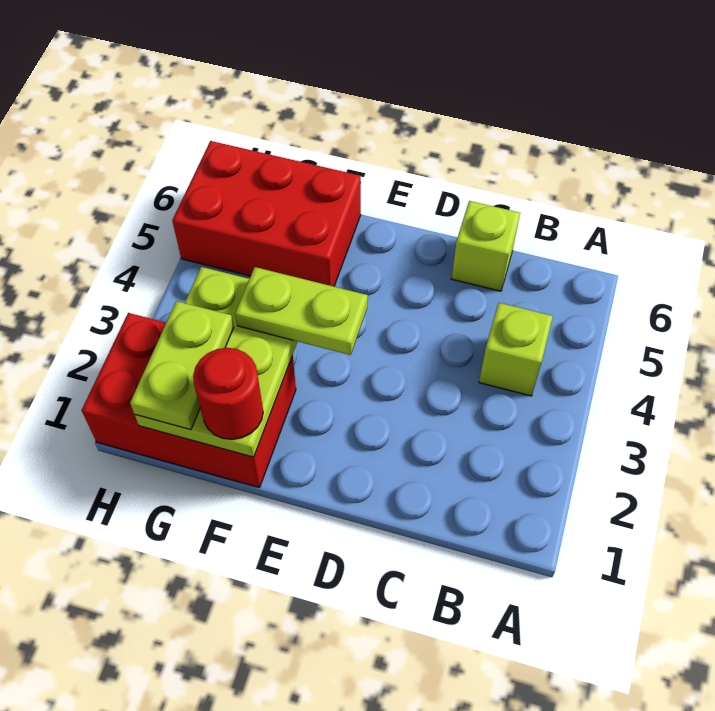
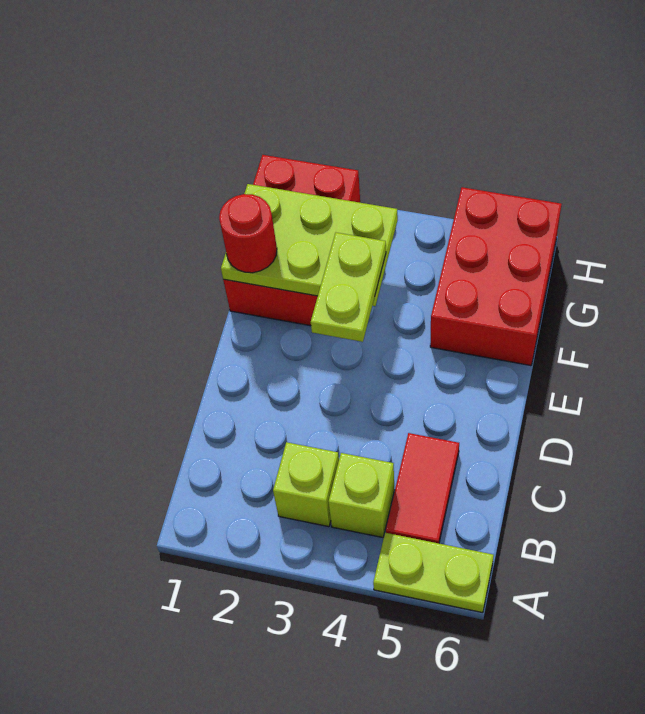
none -> red 1x2 tile [386,433,459,543]
lime 1x1 brick [451,201,520,291] -> lime 1x1 brick moved to [273,442,339,527]
lime 1x2 plate [130,301,234,430] -> lime 1x2 plate moved to [373,533,494,613]

